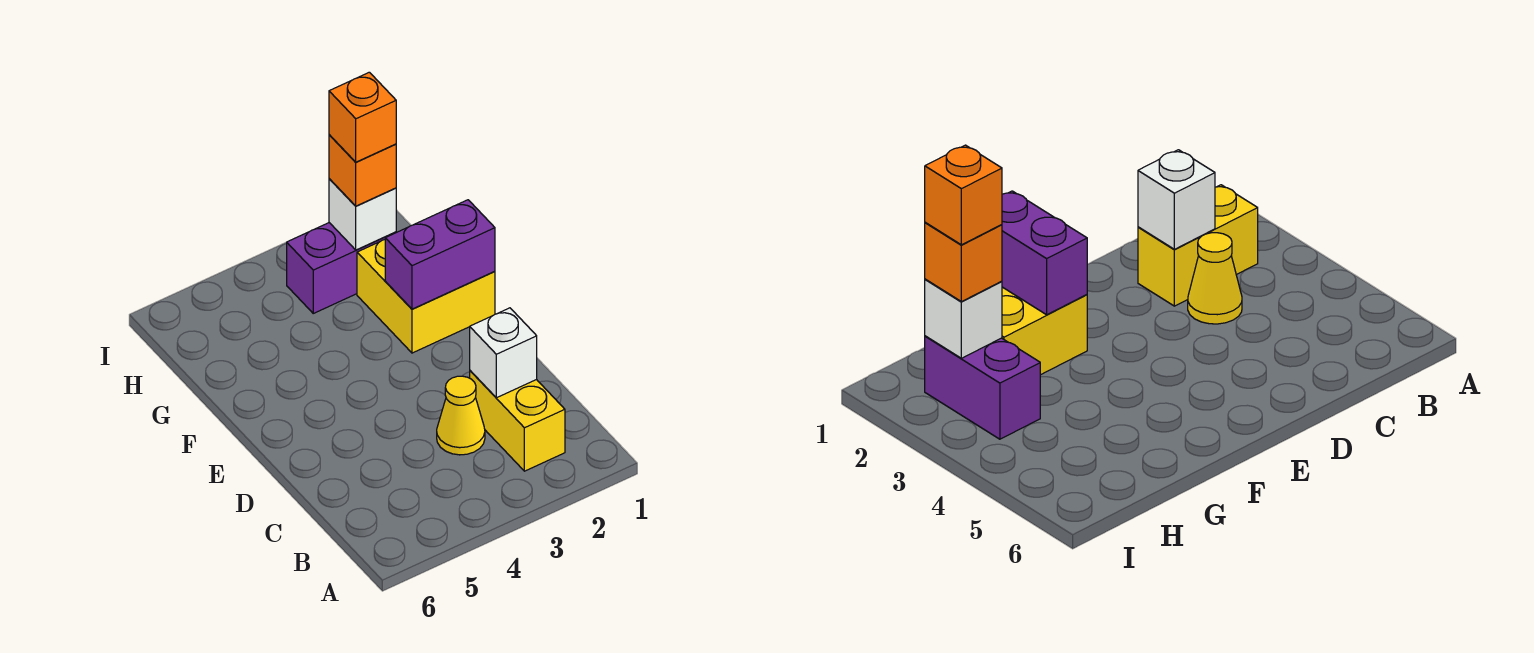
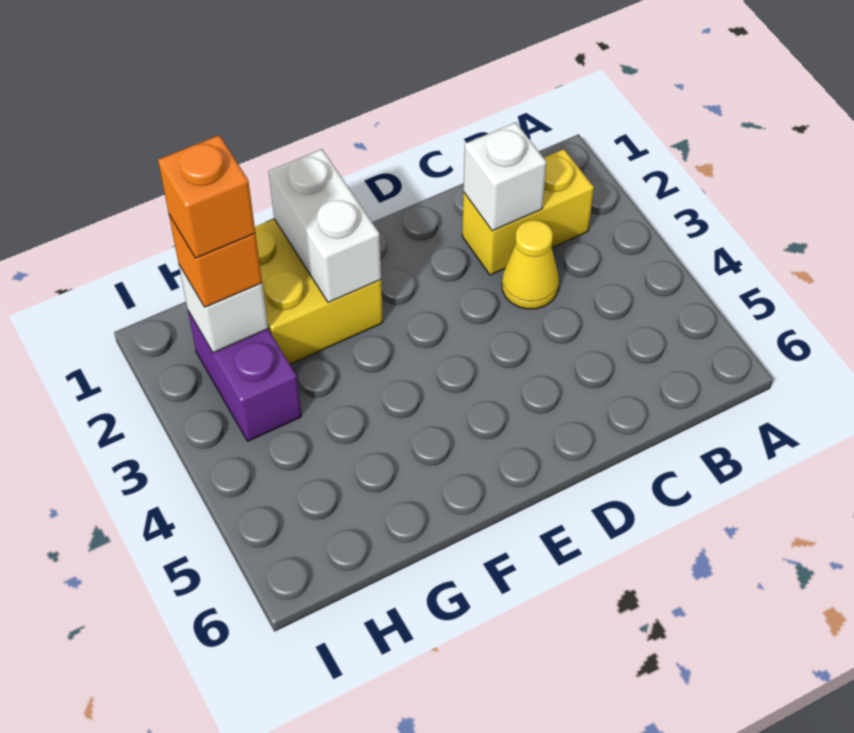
purple 1x2 brick [385,200,495,309] -> white 1x2 brick [269,149,381,302]

